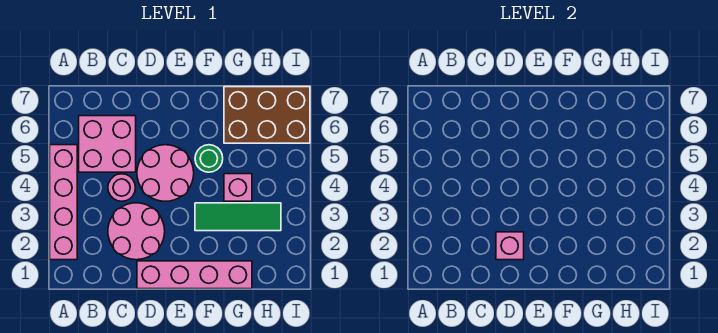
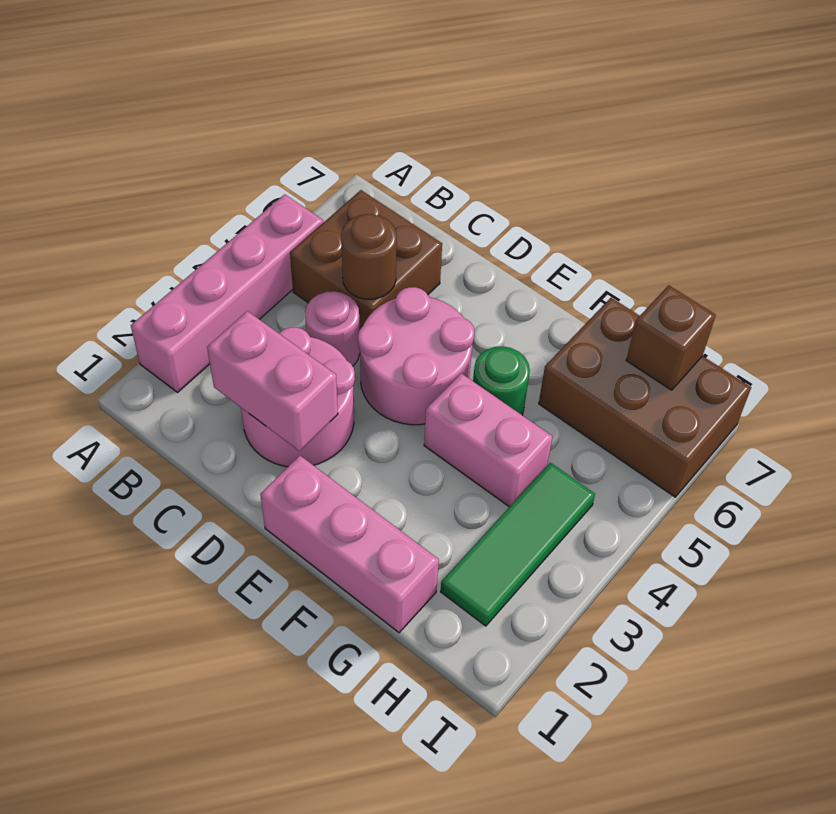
pink 2x2 brick [79,116,136,172] -> brown 2x2 brick [290,190,442,330]
none -> brown 1x1 round brick [341,214,397,300]
pink 1x4 brick [137,261,252,289] -> pink 1x3 brick [260,456,439,633]
pink 1x1 brick [496,232,524,260] -> pink 1x2 brick [207,311,338,451]
green 1x3 tile [195,203,281,231] -> green 1x3 tile turned to [440,463,595,626]
pink 1x1 brick [224,174,252,201] -> pink 1x2 brick [424,373,552,507]
none -> brown 1x1 brick [626,285,716,390]

